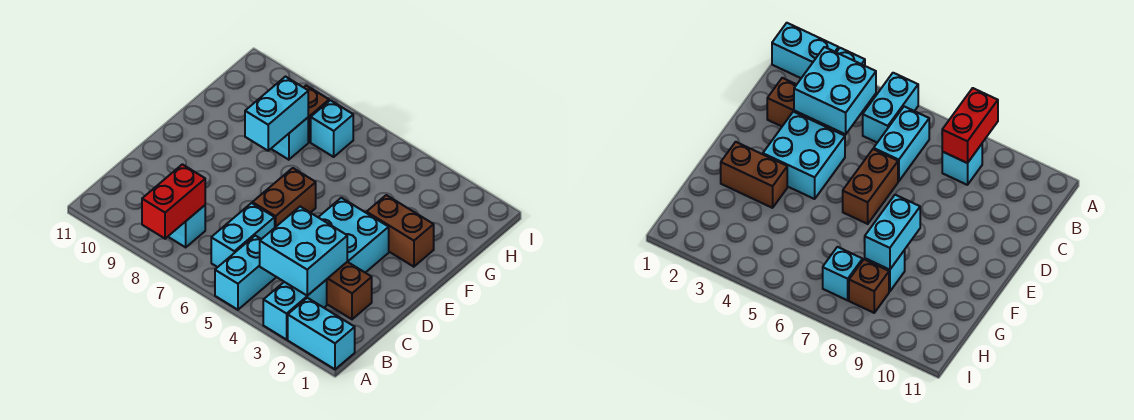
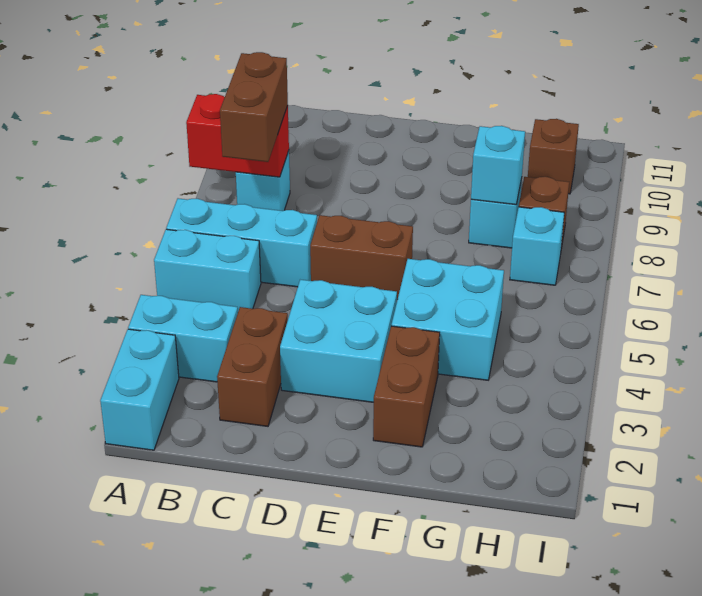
cyan 2x2 brick [260,207,347,296] -> cyan 2x2 brick moved to [391,259,504,380]
cyan 1x2 brick [211,203,275,267] -> cyan 1x3 brick [166,198,317,287]
none -> brown 1x2 brick [220,52,288,162]
cyan 1x2 brick [245,77,308,151] -> cyan 1x1 brick [471,126,525,205]
none -> brown 1x1 brick [528,119,579,194]

